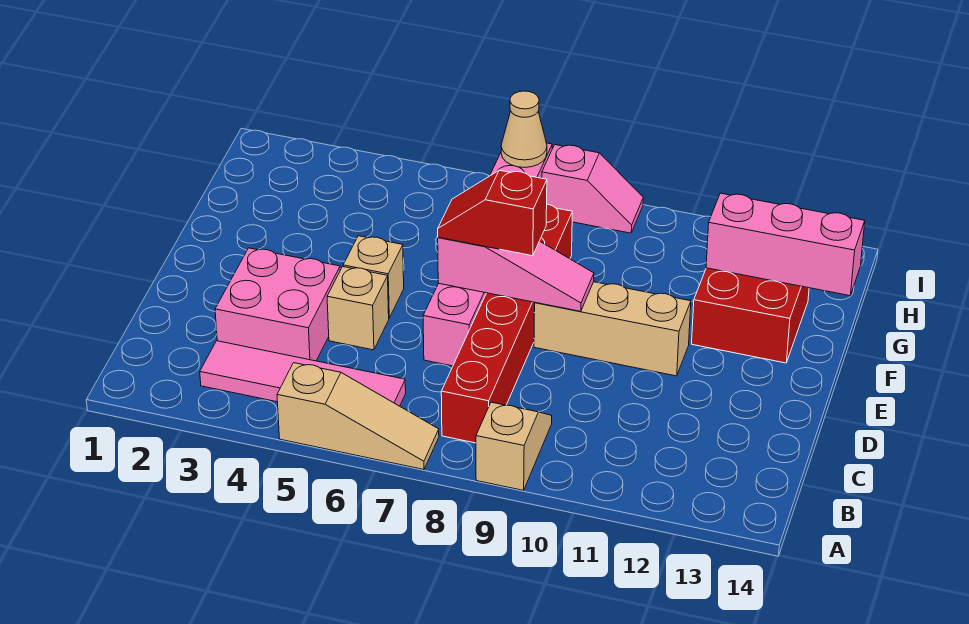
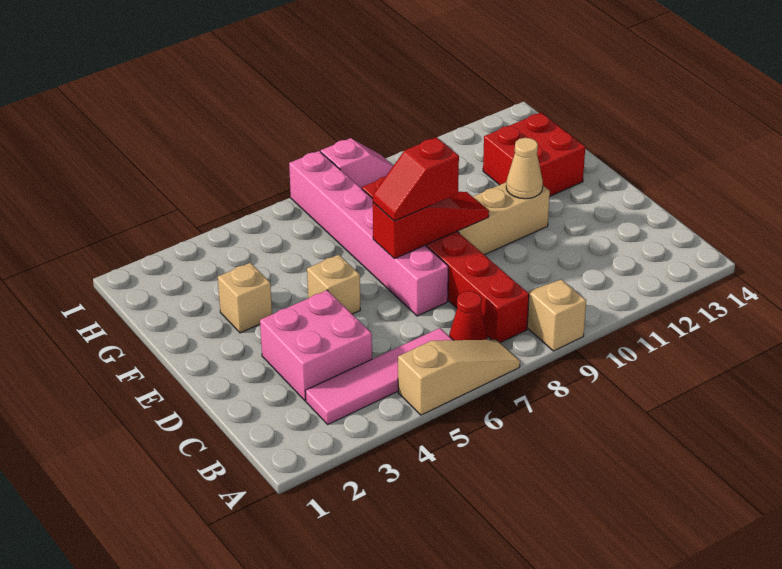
none -> red 1x1 cone [449,291,488,340]
tan 1x1 brick [327,267,389,350] -> tan 1x1 brick moved to [218,263,272,333]
pink 1x3 slope [438,237,594,311] -> red 1x3 slope [373,192,489,259]
pink 1x3 brick [706,193,865,296] -> none
tan 1x1 cone [501,91,547,168] -> tan 1x1 cone moved to [506,138,543,199]

